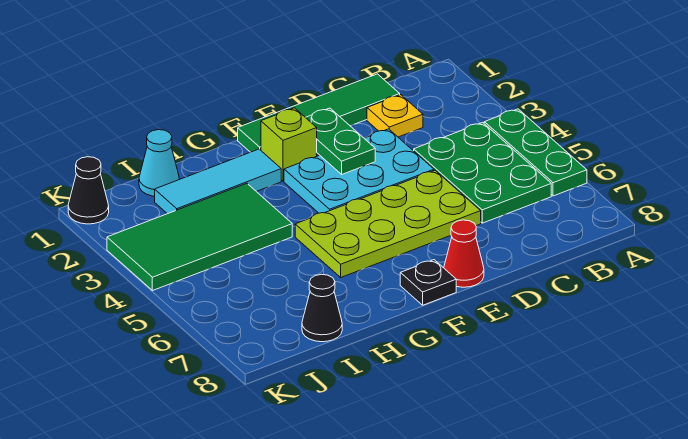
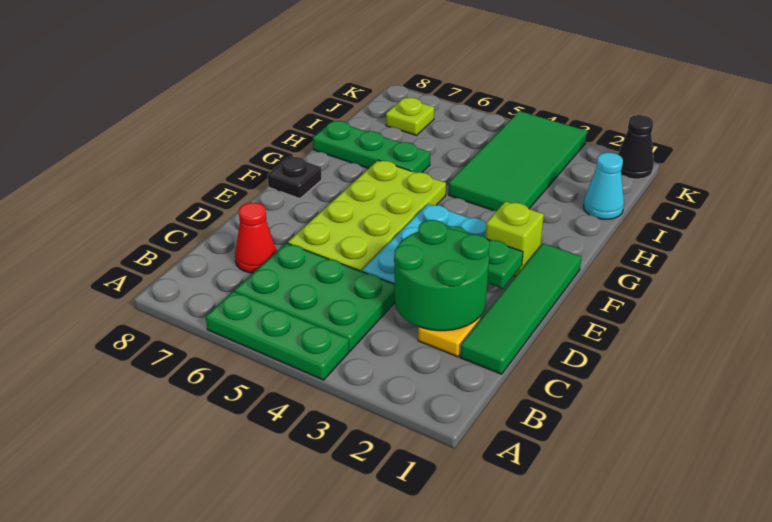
none -> green 2x2 round brick [394,220,489,331]
red 1x1 cone [444,220,484,287] -> red 1x1 cone moved to [235,203,277,273]
cyan 1x3 tile [155,149,281,214] -> none
none -> green 1x3 plate [313,121,430,173]
black 1x1 cone [302,274,342,342] -> none
none -> lime 1x1 plate [386,98,434,135]

